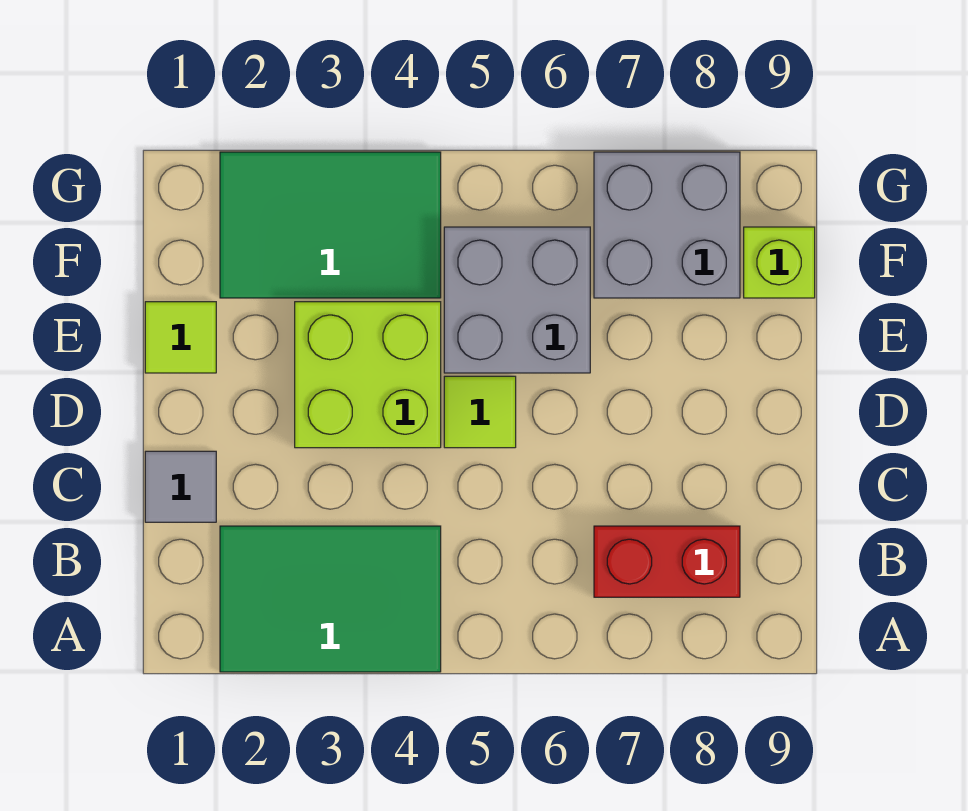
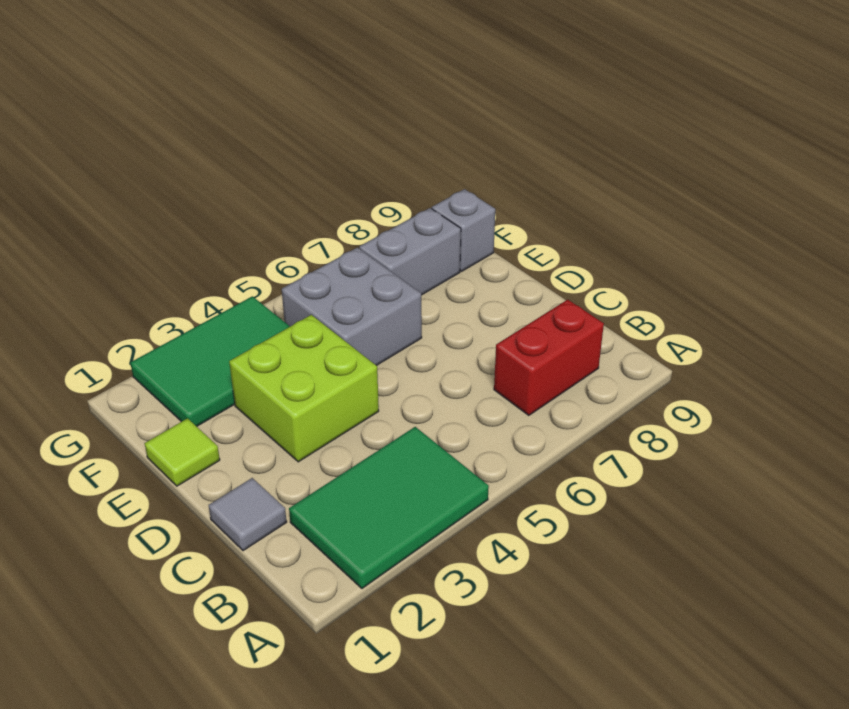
lime 1x1 tile [444,376,516,448] -> none
grey 2x2 brick [594,152,740,298] -> grey 1x2 brick [359,208,461,295]
lime 1x1 brick [744,227,815,298] -> grey 1x1 brick [432,189,495,271]

